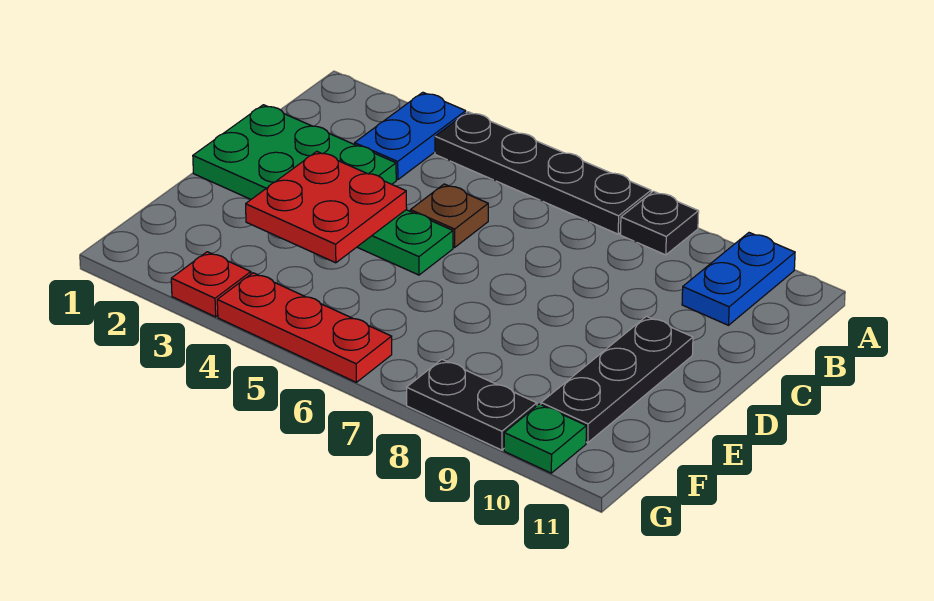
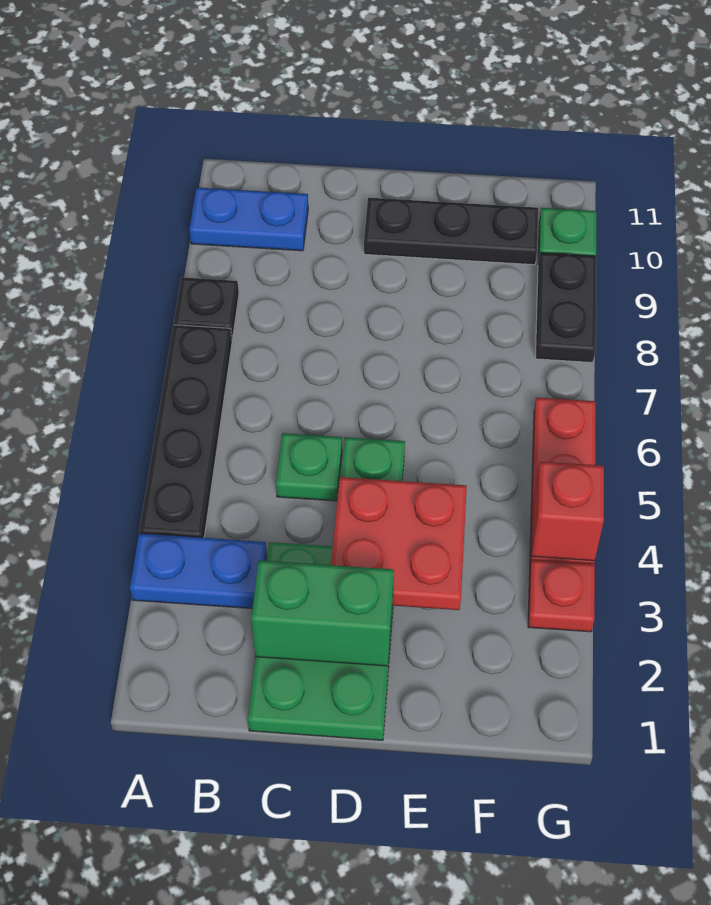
none -> green 1x2 brick [251,560,394,666]
brown 1x1 plate [410,184,488,247] -> green 1x1 plate [276,433,342,501]
none -> red 1x1 brick [532,462,604,561]

